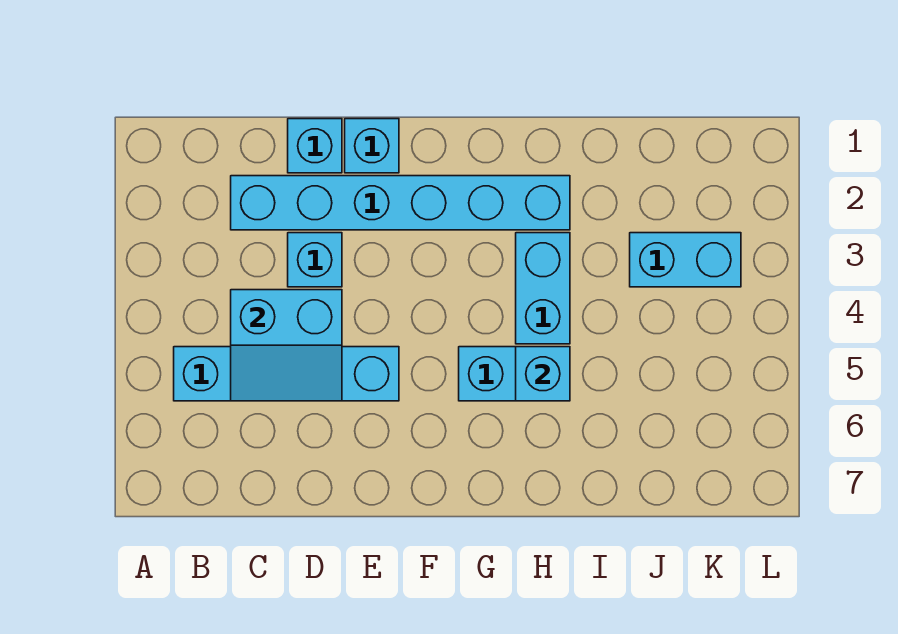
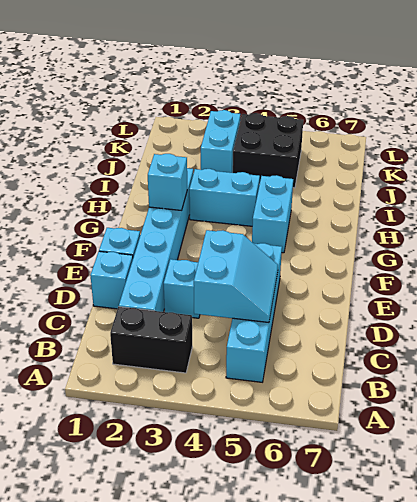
none -> black 1x2 brick [110,307,192,373]
cyan 1x1 brick [516,347,570,401] -> cyan 1x1 brick moved to [148,154,187,210]
none -> black 2x2 brick [233,113,303,188]

